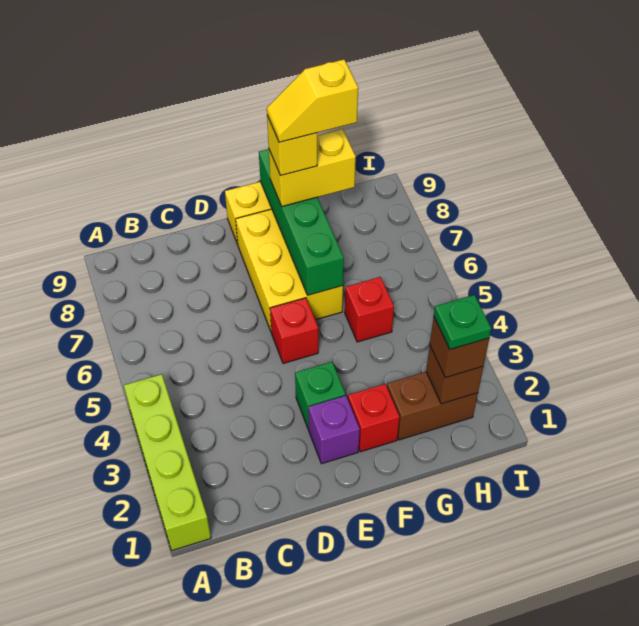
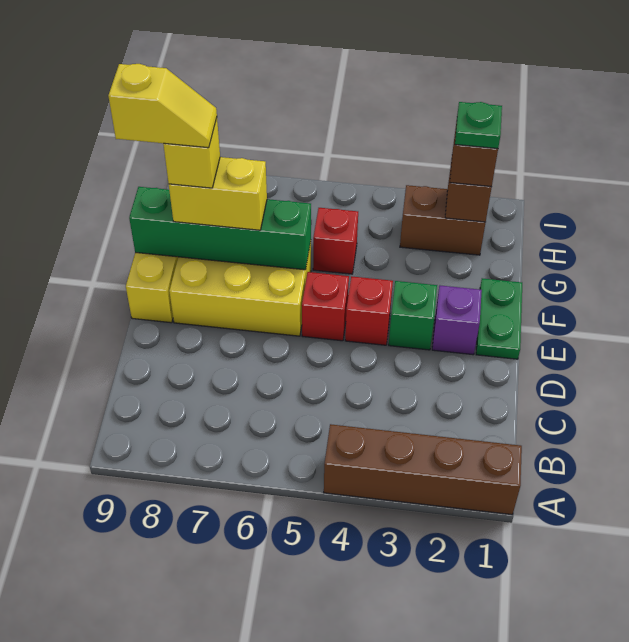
lime 1x4 brick [124,374,211,551] -> brown 1x4 brick [324,424,522,515]
none -> green 1x2 plate [476,278,522,359]
red 1x1 brick [348,384,400,452] -> red 1x1 brick moved to [345,276,393,345]
yellow 1x2 brick [269,129,356,206] -> yellow 1x2 brick turned to [169,157,267,230]
yellow 1x2 slope [267,60,358,142] -> yellow 1x2 slope turned to [108,64,217,148]
brown 1x2 brick [387,372,478,440] -> brown 1x2 brick turned to [400,185,486,255]

